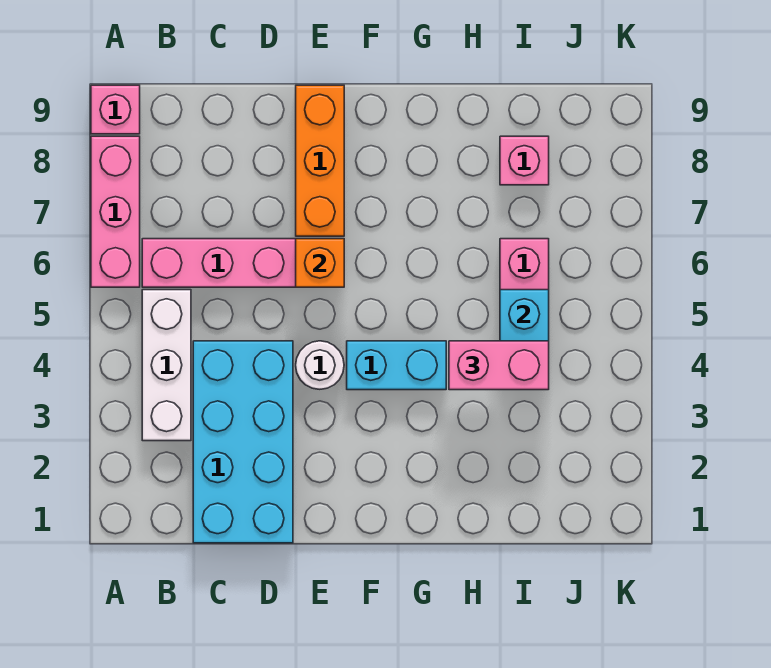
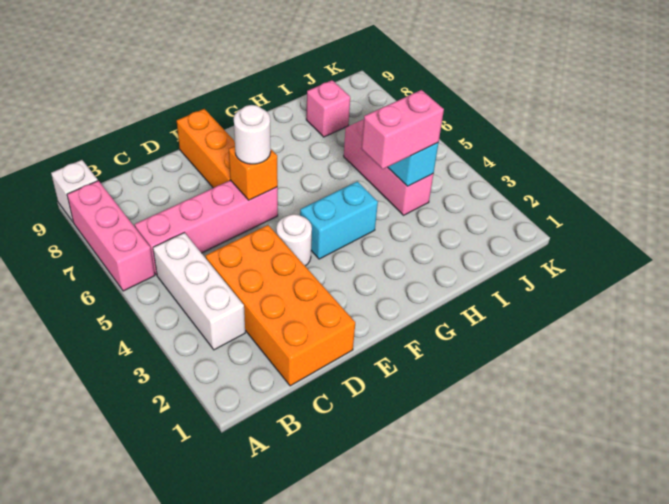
pink 1x1 brick [91,85,140,134] -> white 1x1 brick [51,160,98,222]
cyan 2x4 brick [193,341,293,543] -> orange 2x4 brick [206,225,355,386]
none -> white 1x1 round brick [234,105,271,164]

